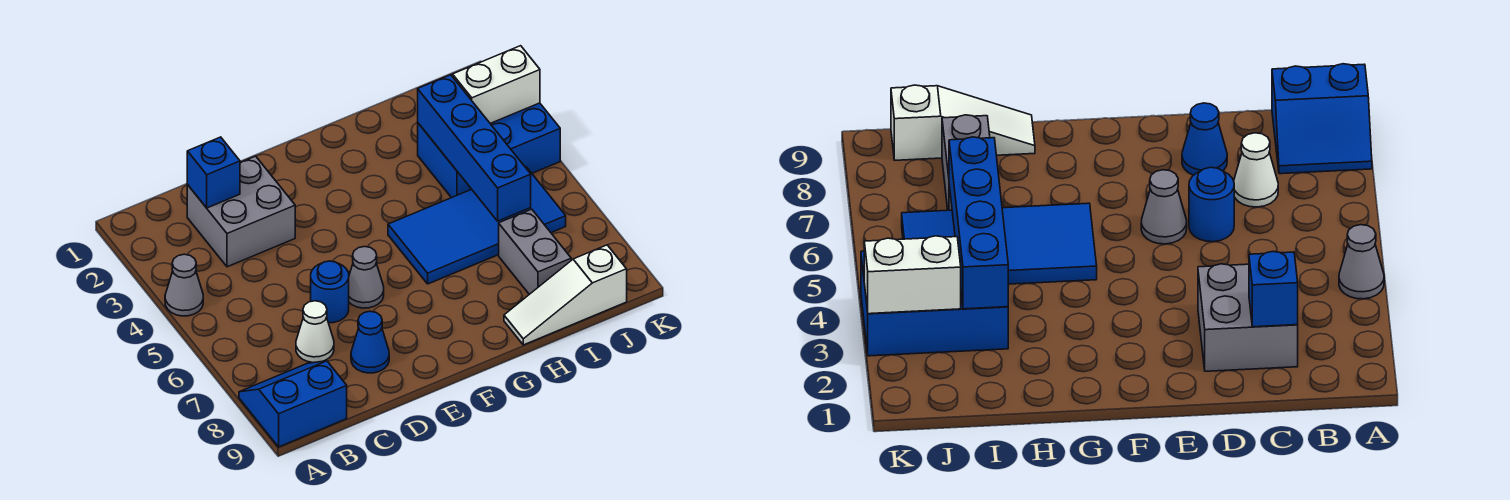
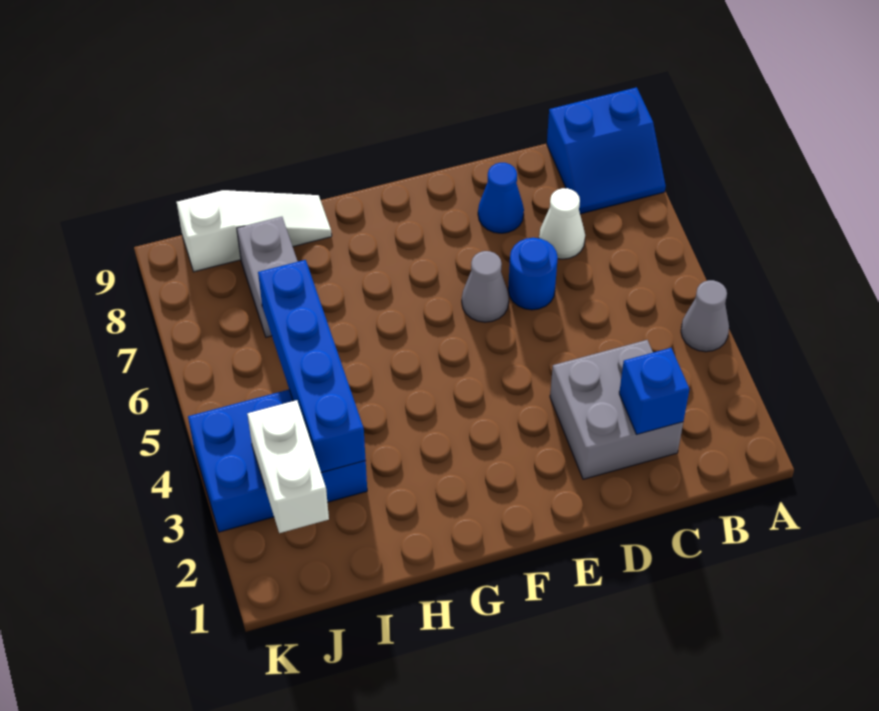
blue 2x4 tile [388,167,566,284] -> none
white 1x2 brick [452,46,540,123] -> white 1x2 brick turned to [248,400,329,533]

